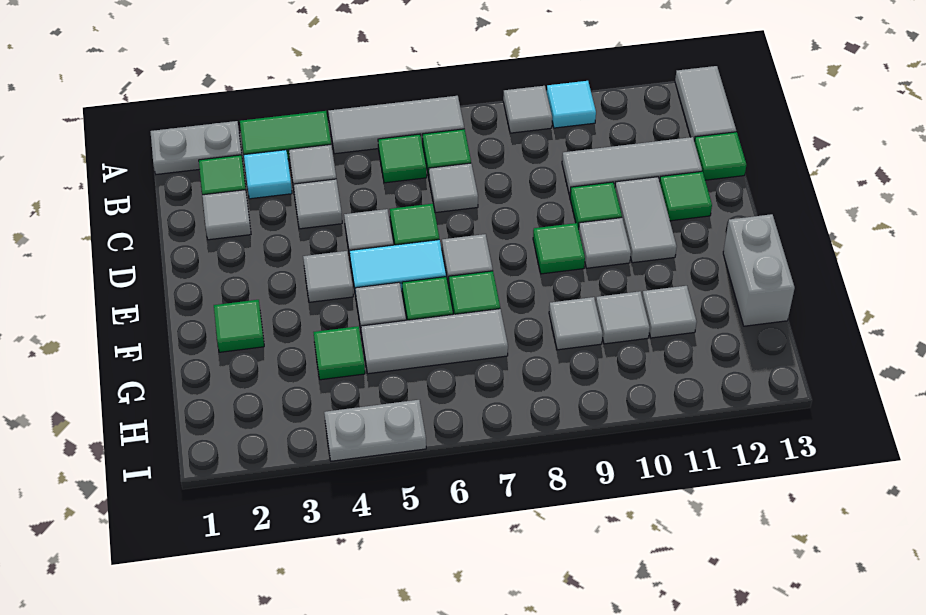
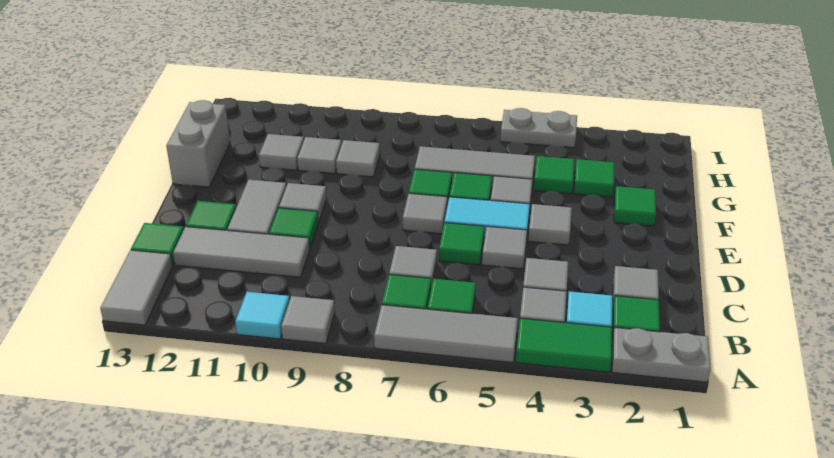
green 1x1 tile [533,223,585,274] -> green 1x1 tile moved to [574,159,614,197]

